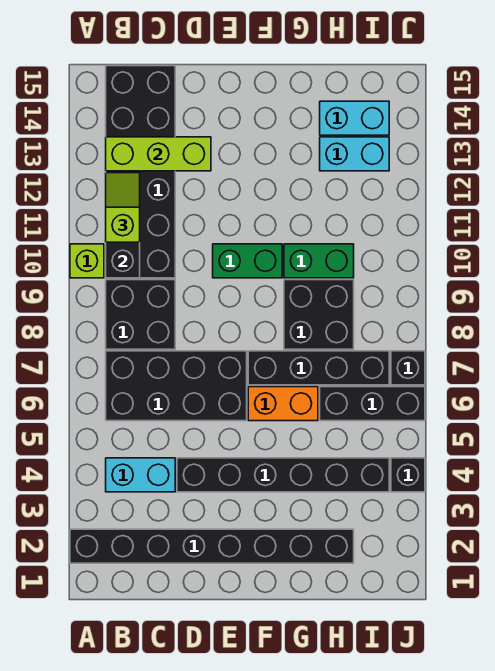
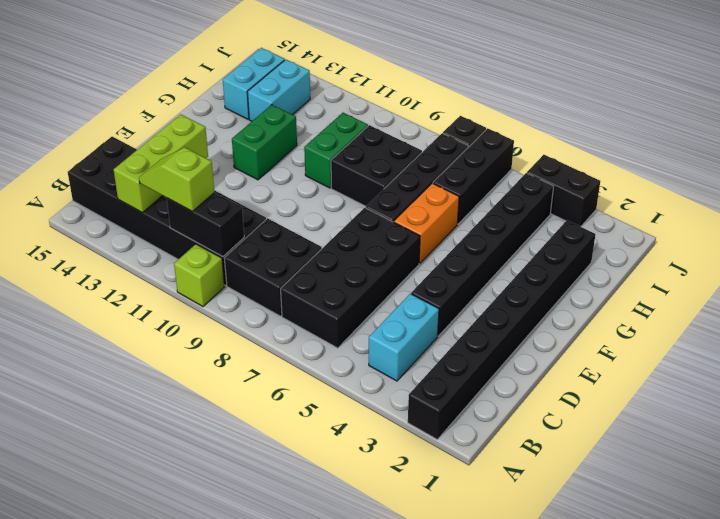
green 1x2 brick [213,244,282,278] -> green 1x2 brick moved to [232,105,297,180]
black 1x1 brick [391,458,425,492] -> black 1x2 brick [527,155,600,227]

